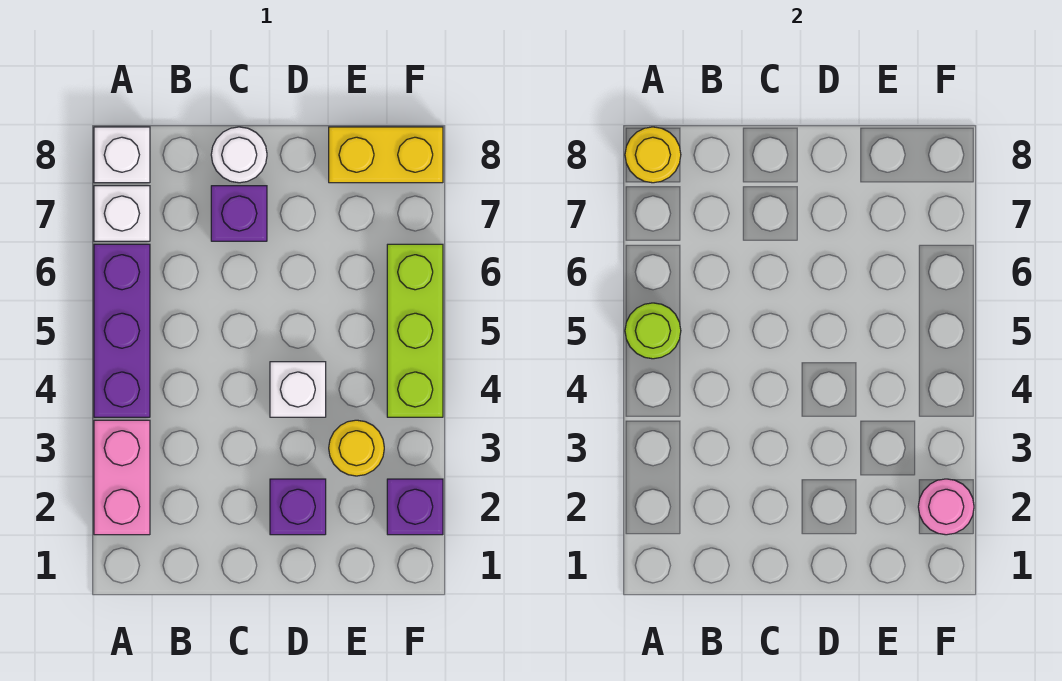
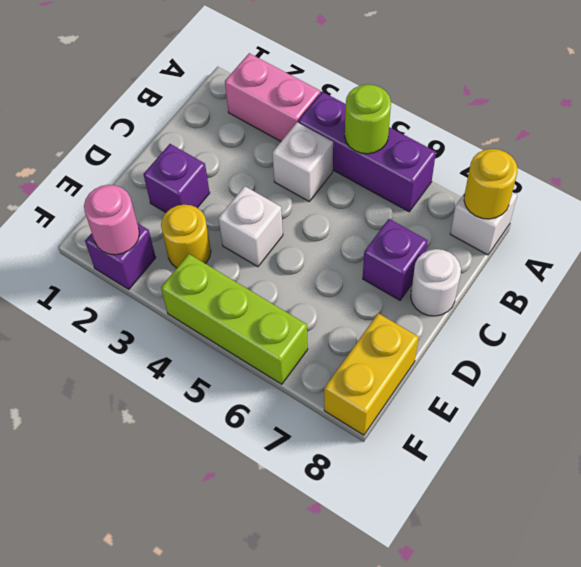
white 1x1 brick [94,186,150,241] -> white 1x1 brick moved to [272,122,333,201]

